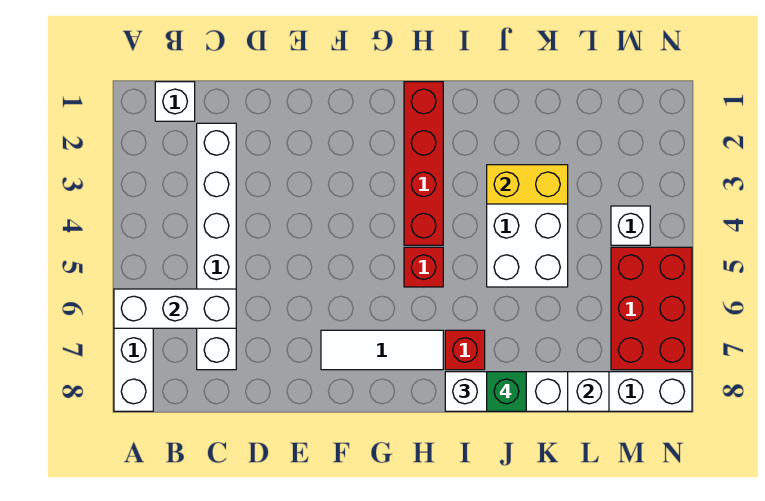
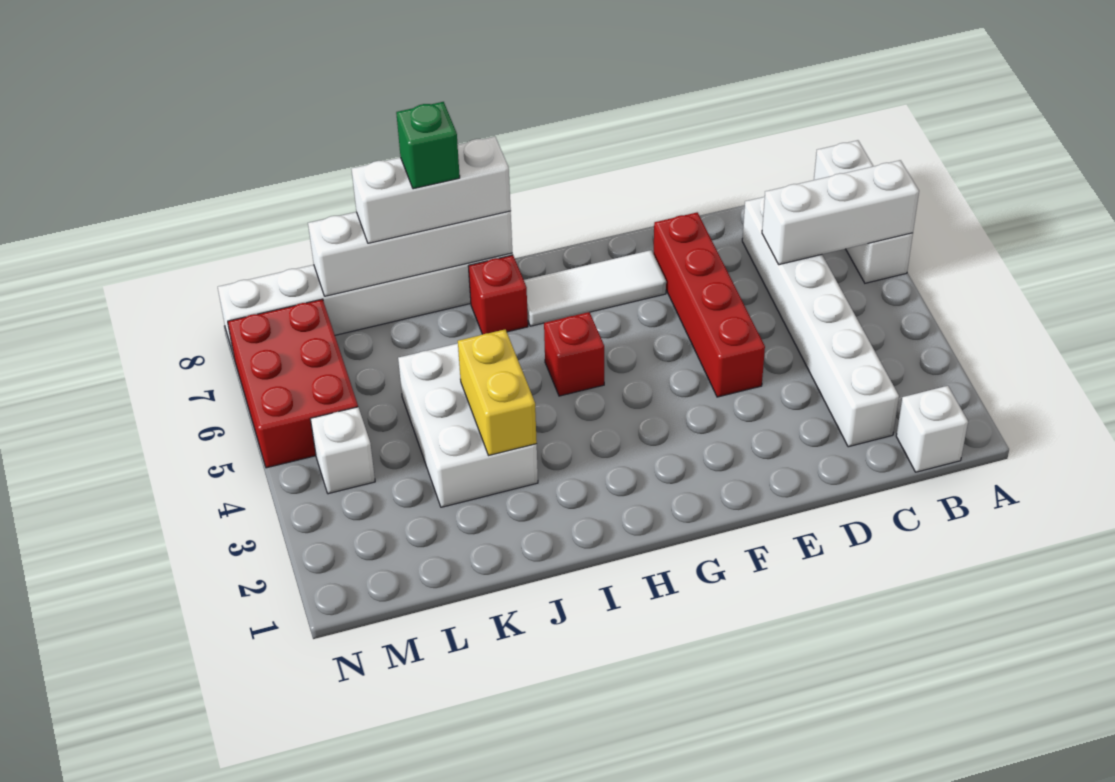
red 1x4 brick [404,82,443,245] -> red 1x4 brick moved to [653,212,765,397]
yellow 1x2 brick [487,165,568,204] -> yellow 1x2 brick turned to [458,329,537,455]

